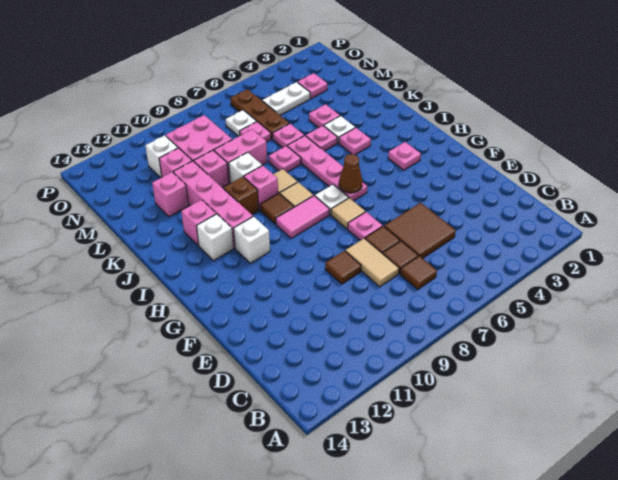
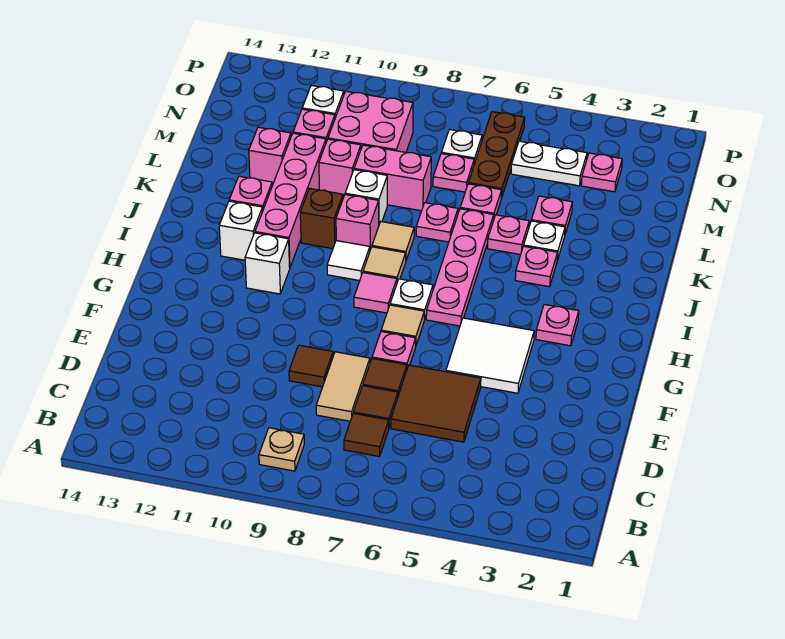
none -> tan 1x1 plate [259,428,304,471]
none -> white 2x2 tile [446,318,534,393]
brown 1x1 cone [339,154,363,193] -> none
pink 1x2 tile [276,196,330,238] -> pink 1x1 tile [354,273,397,313]
brown 1x1 tile [260,193,294,224] -> white 1x1 tile [327,241,370,281]

